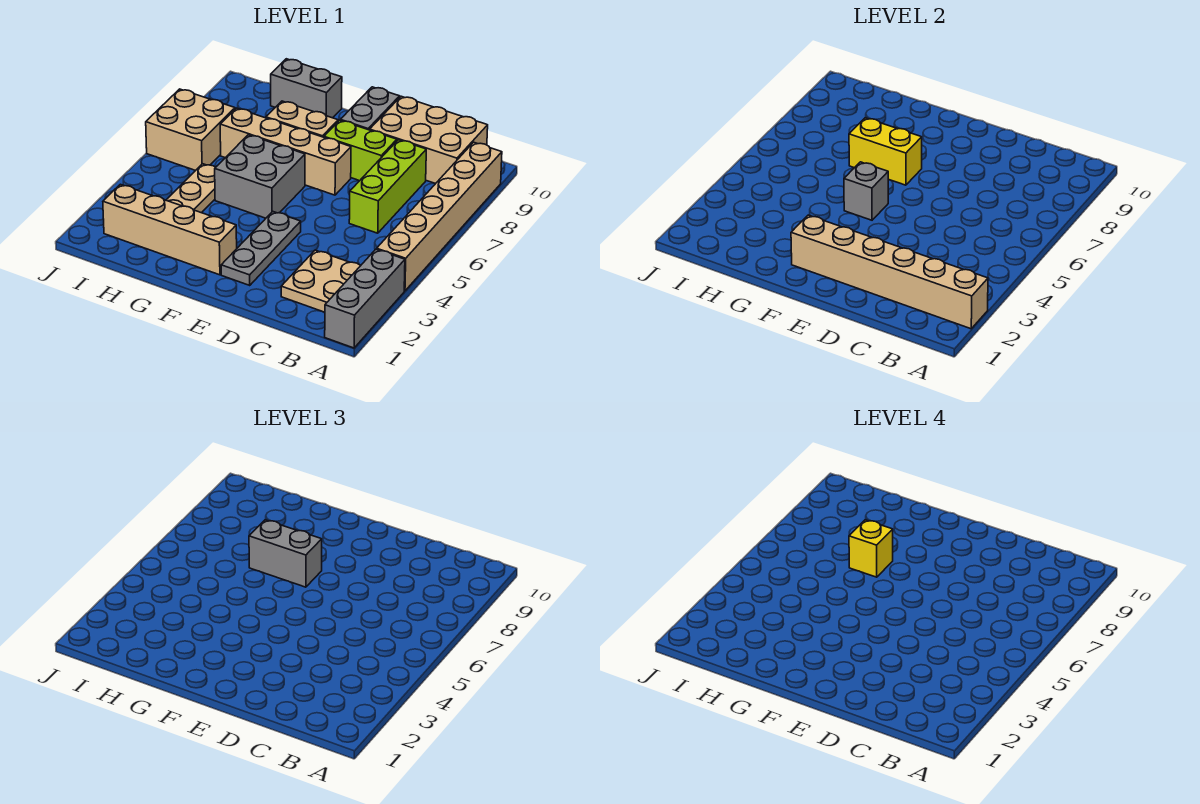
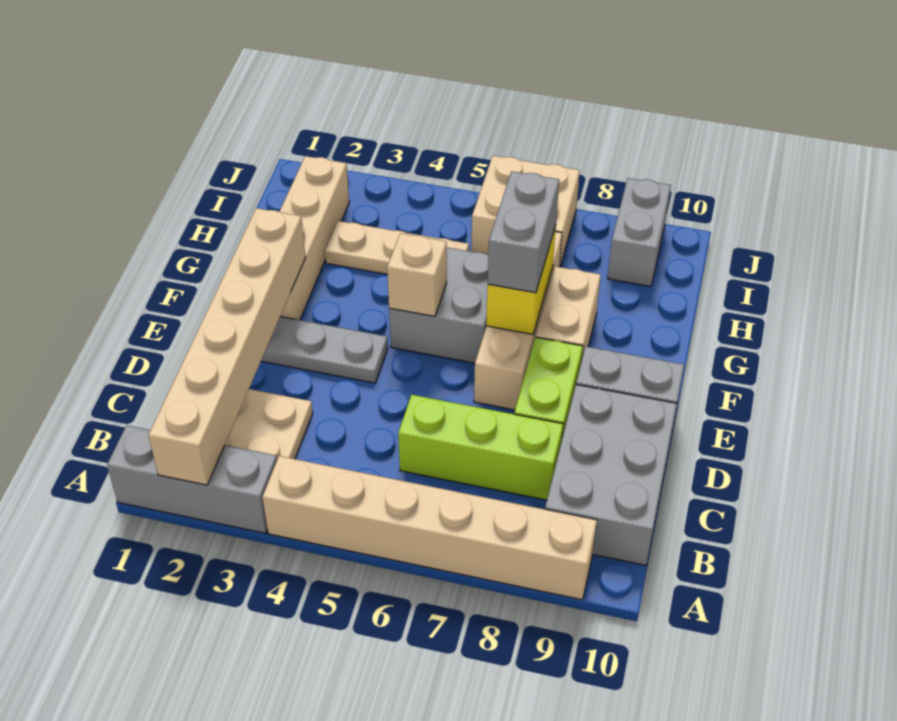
tan 2x3 brick [370,96,488,184] -> grey 2x3 brick [545,385,677,565]
grey 1x1 brick [844,162,888,220] -> tan 1x1 brick [387,233,447,316]
yellow 1x1 brick [849,520,893,577] -> none
grey 1x2 brick [271,59,342,118] -> grey 1x2 brick moved to [607,178,671,287]

